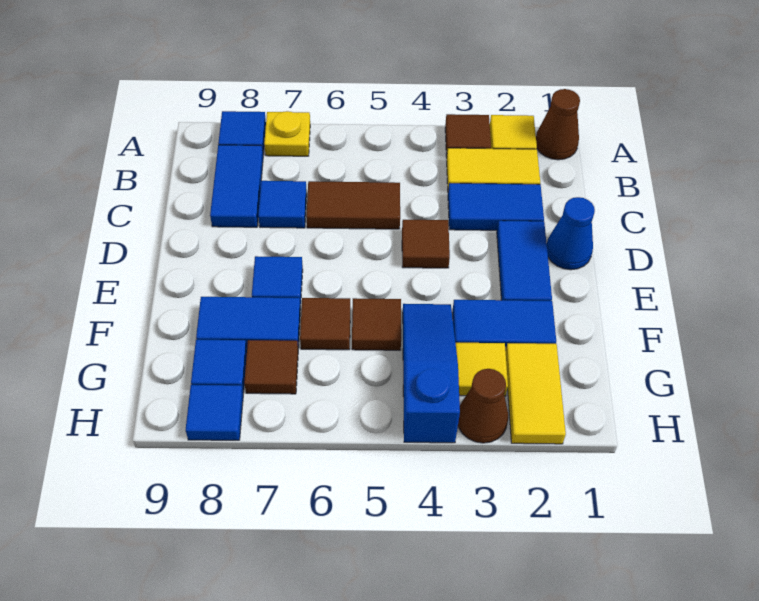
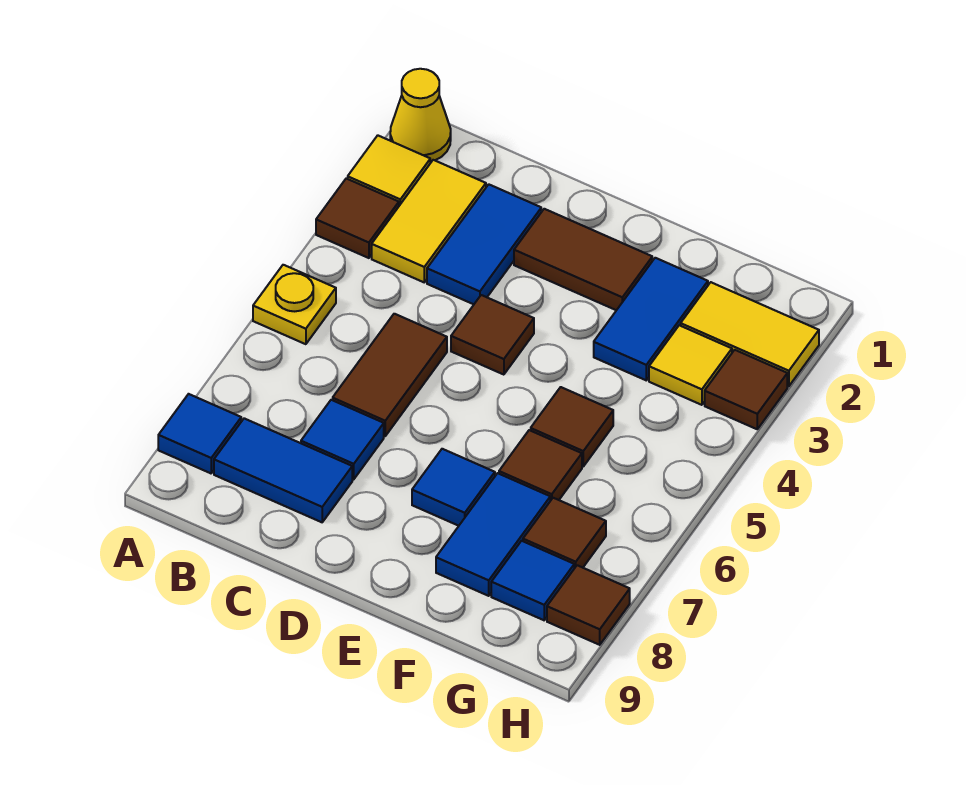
brown 1x1 cone [536,89,580,160] -> yellow 1x1 cone [390,69,451,162]
yellow 1x1 plate [264,111,310,156] -> yellow 1x1 plate moved to [253,265,336,344]
blue 1x1 cone [547,197,595,270] -> none
blue 1x2 tile [497,221,552,301] -> brown 1x2 tile [514,209,652,310]
blue 1x3 slope [403,304,460,443] -> none
brown 1x1 cone [458,369,508,443] -> brown 1x1 tile [705,350,787,429]
blue 1x1 tile [186,385,243,440] -> brown 1x1 tile [547,565,630,645]

